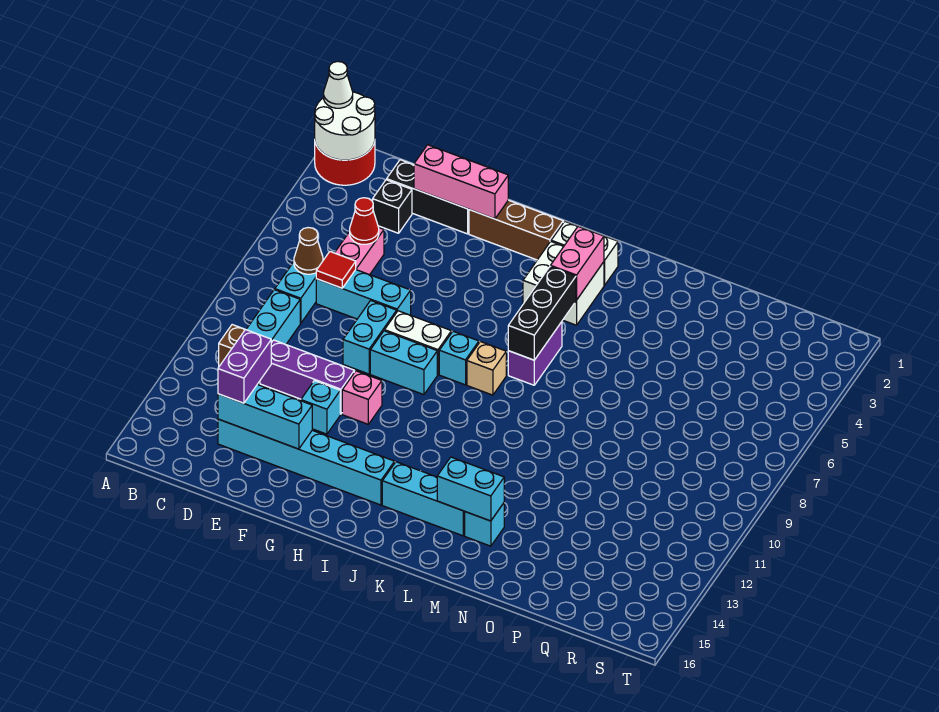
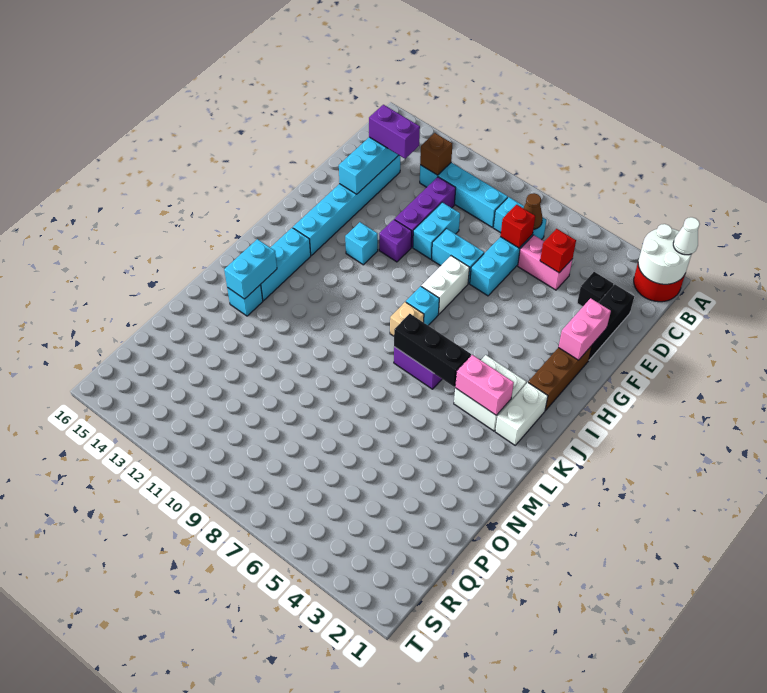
red 1x1 cone [350,198,379,244] -> red 1x1 brick [540,229,576,273]
red 1x1 tile [316,252,356,288] -> red 1x1 brick [500,205,535,248]
pink 1x3 brick [414,145,508,219] -> pink 1x2 brick [558,298,611,360]
cyan 1x1 brick [301,381,340,434] -> cyan 1x1 brick moved to [345,222,378,265]
cyan 1x2 brick [370,331,437,395] -> cyan 1x2 brick moved to [413,202,460,259]
pink 1x1 brick [342,371,382,424] -> purple 1x1 brick [379,220,412,262]

